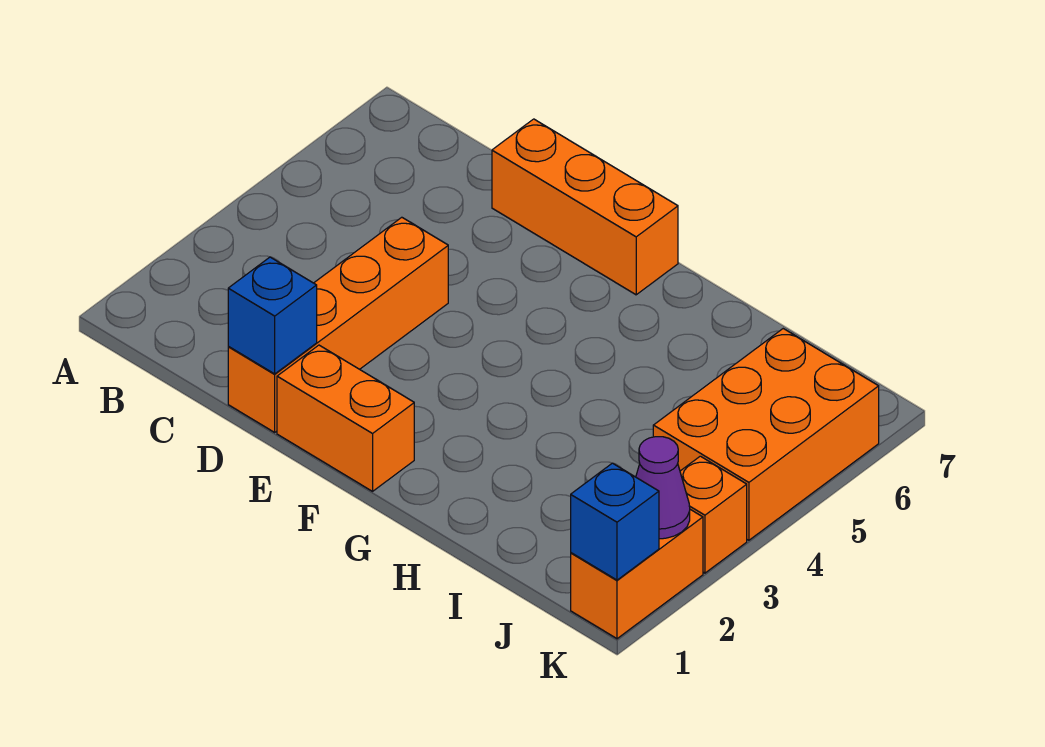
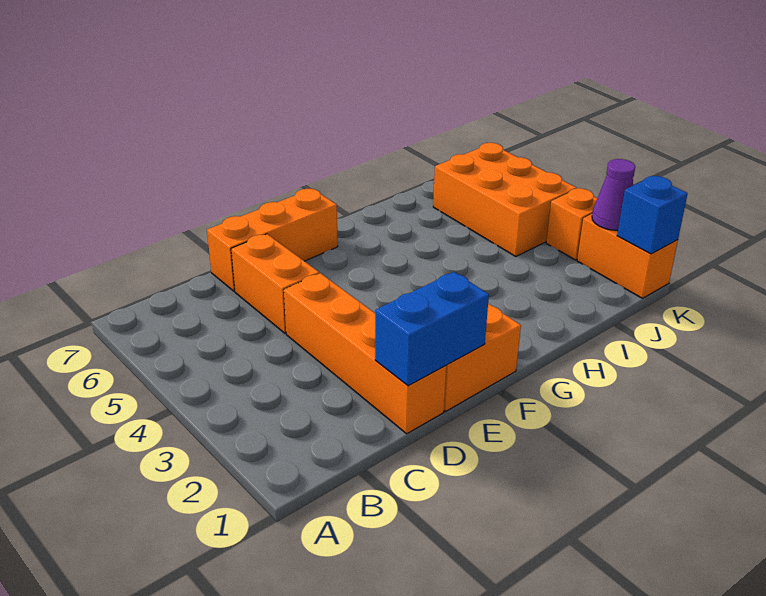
blue 1x1 brick [228,257,317,374] -> blue 1x2 brick [375,272,489,386]
none -> orange 1x2 brick [231,234,319,333]

